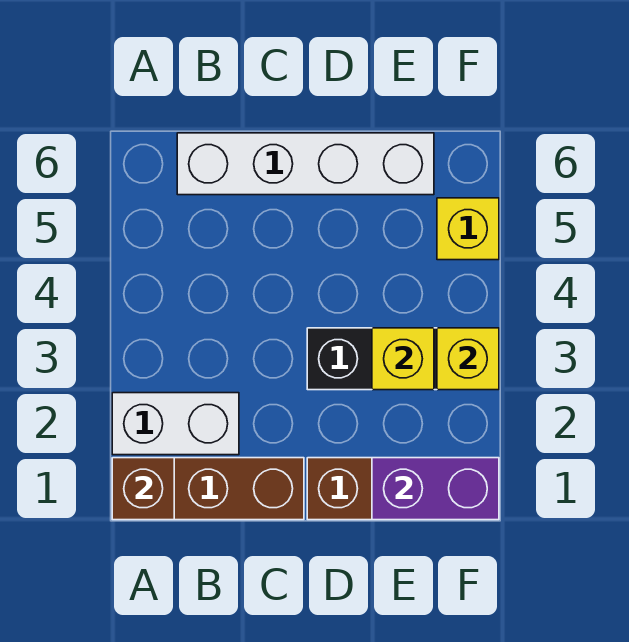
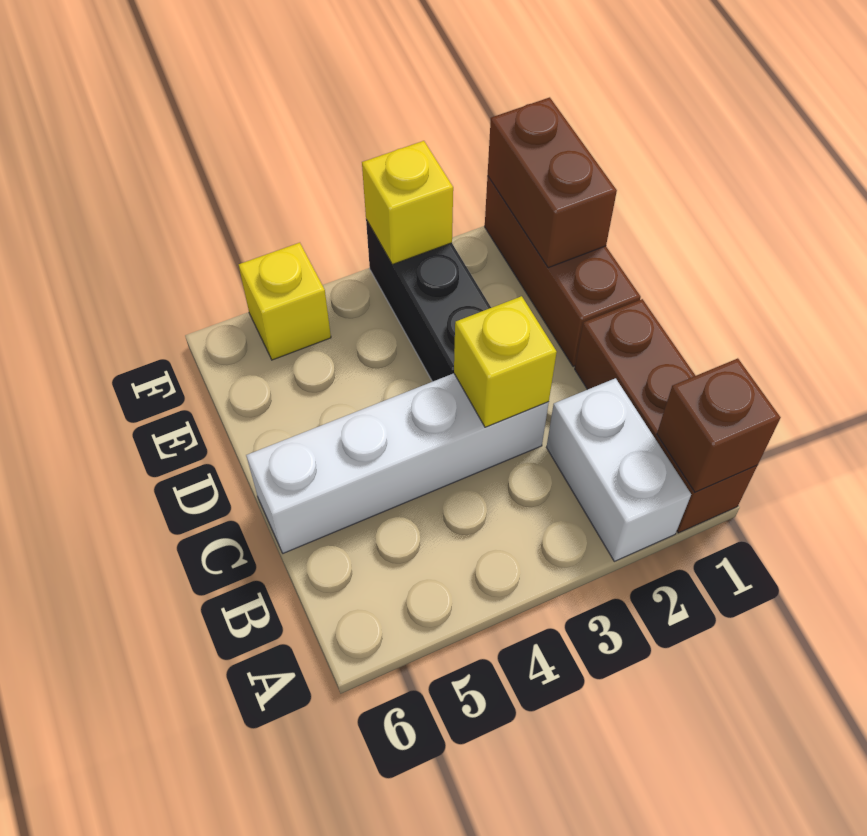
white 1x4 brick [177,133,434,195] -> white 1x4 brick turned to [246,373,549,553]
purple 1x2 brick [372,458,499,520] -> brown 1x2 brick [488,97,617,268]
yellow 1x1 brick [372,328,434,390] -> yellow 1x1 brick moved to [454,296,557,427]

